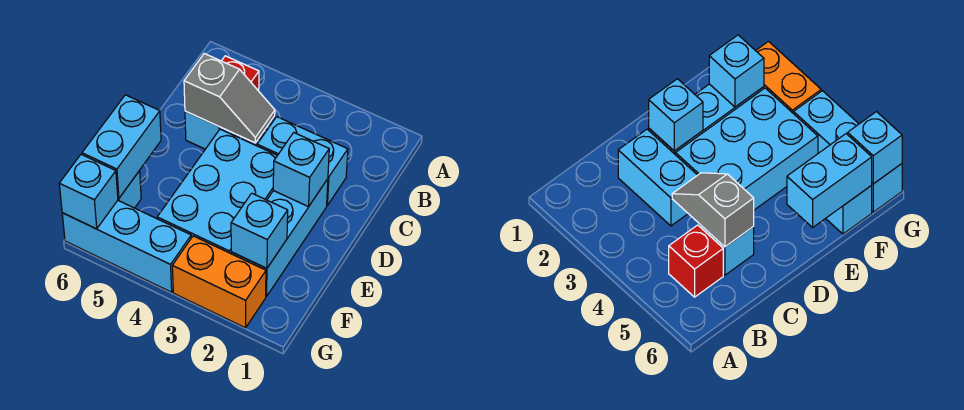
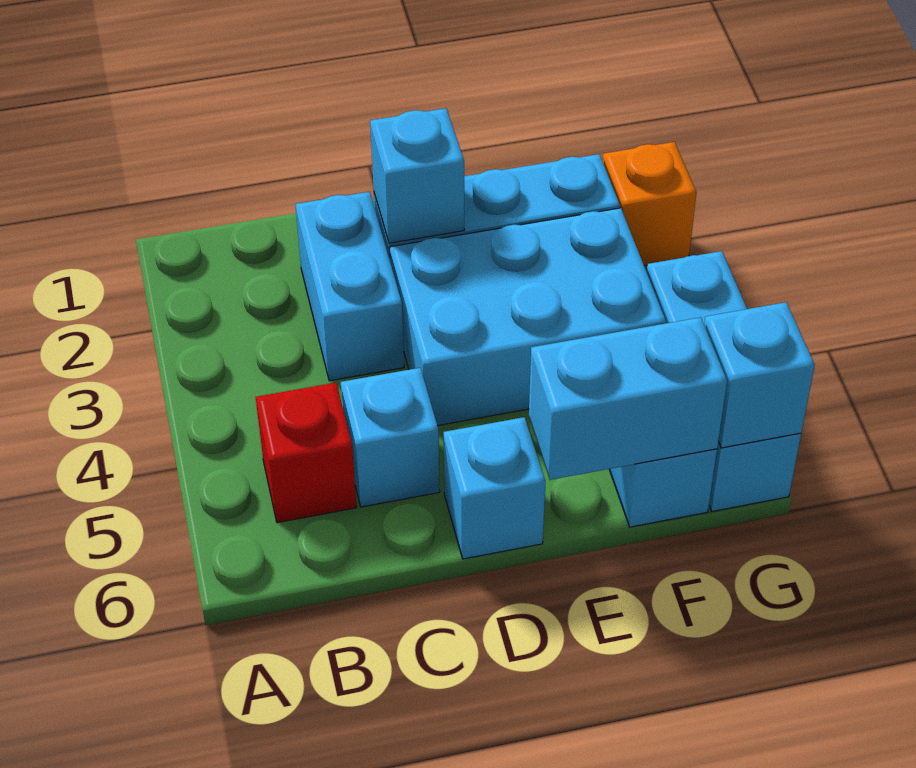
grey 1x2 slope [184,54,275,143] -> none
cyan 1x1 brick [231,193,288,268] -> cyan 1x1 brick moved to [444,417,546,559]
orange 1x2 brick [172,236,266,328] -> orange 1x1 brick [603,142,696,265]

